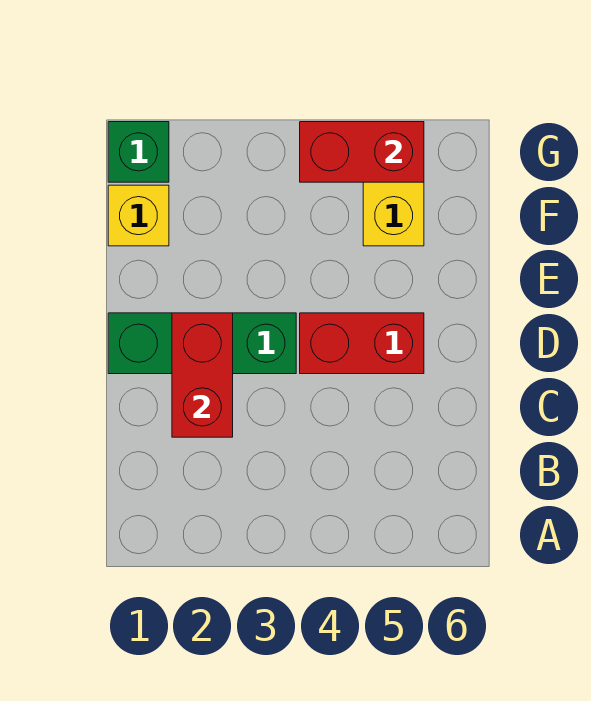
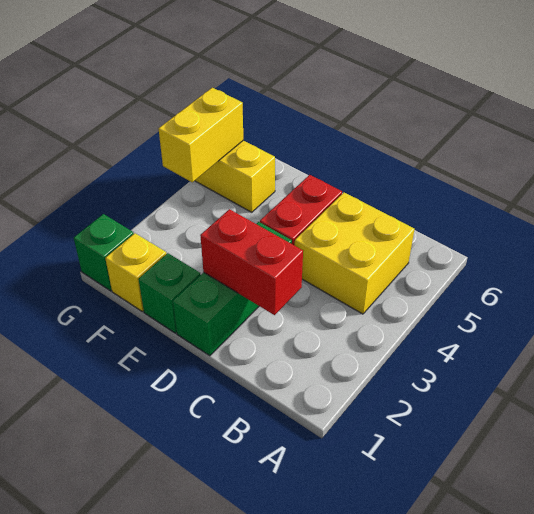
none -> yellow 2x2 brick [295,193,414,314]
none -> green 1x1 brick [138,253,200,333]
red 1x2 brick [300,122,424,182] -> yellow 1x2 brick [159,88,243,182]

